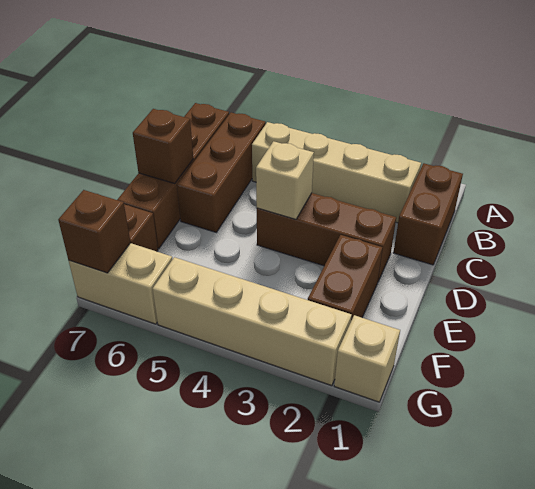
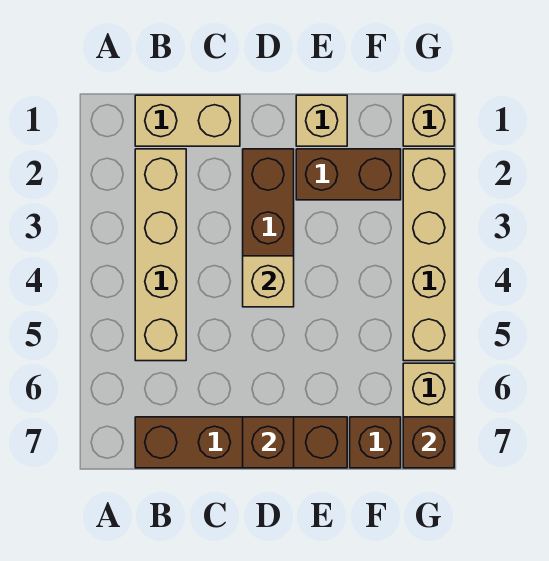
brown 1x2 brick [393,163,463,265] -> tan 1x2 brick [135,95,240,146]
brown 1x3 brick [177,112,266,232] -> none
none -> tan 1x1 brick [296,95,347,146]

